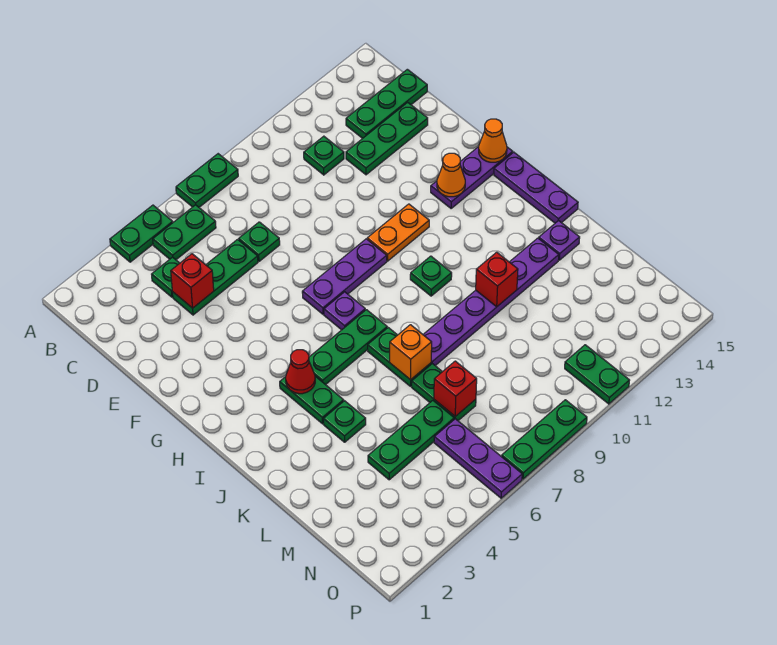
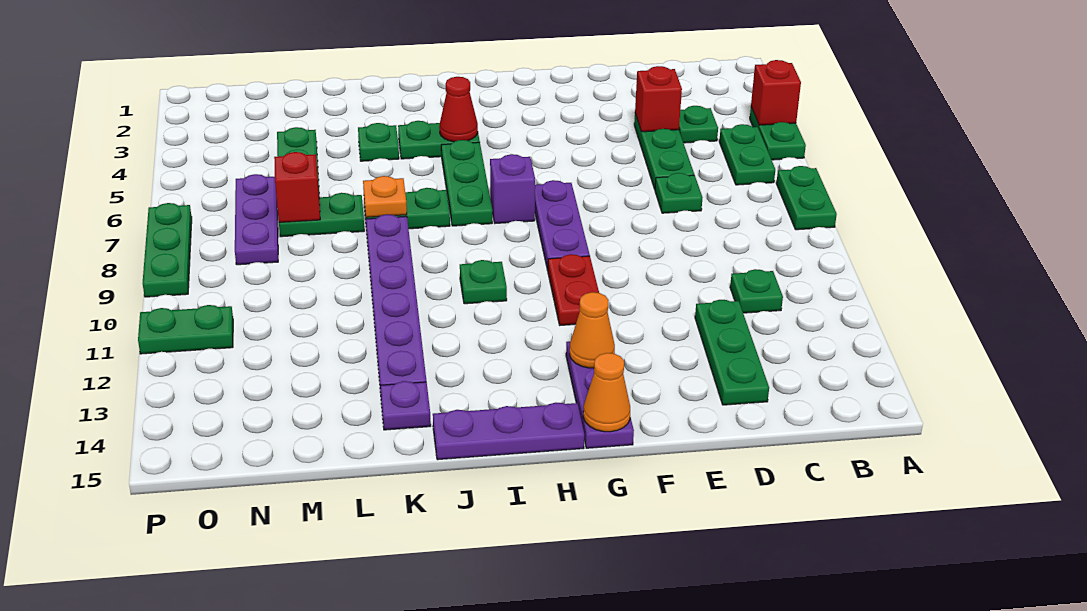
green 1x3 plate [346,69,427,138] -> none
orange 1x2 plate [367,204,429,261] -> red 1x2 plate [548,254,599,325]
purple 1x1 plate [324,292,365,330] -> purple 1x1 brick [490,154,535,223]
orange 1x1 brick [390,325,432,380] -> orange 1x1 plate [363,176,407,217]
red 1x1 brick [476,252,518,307] -> red 1x1 brick moved to [751,60,801,125]
purple 1x3 plate [434,419,522,498] -> purple 1x3 plate turned to [235,174,278,265]

